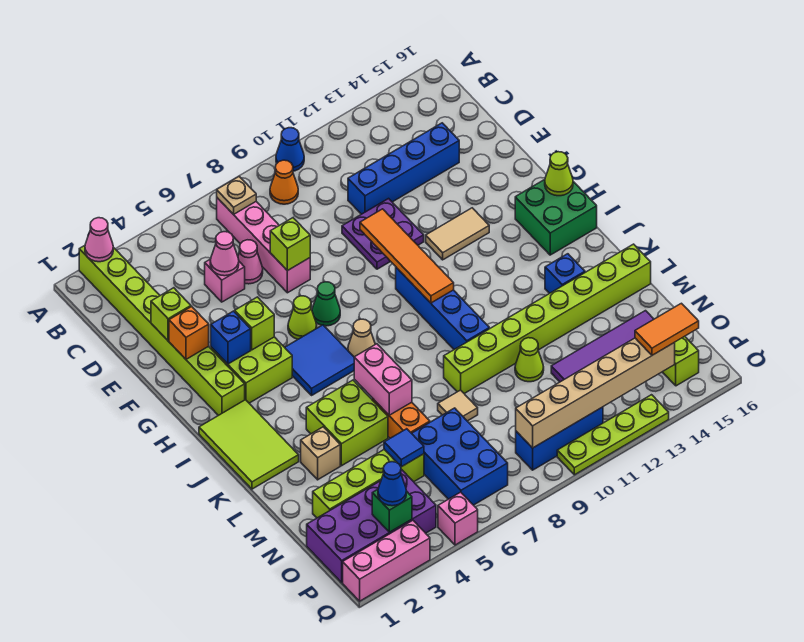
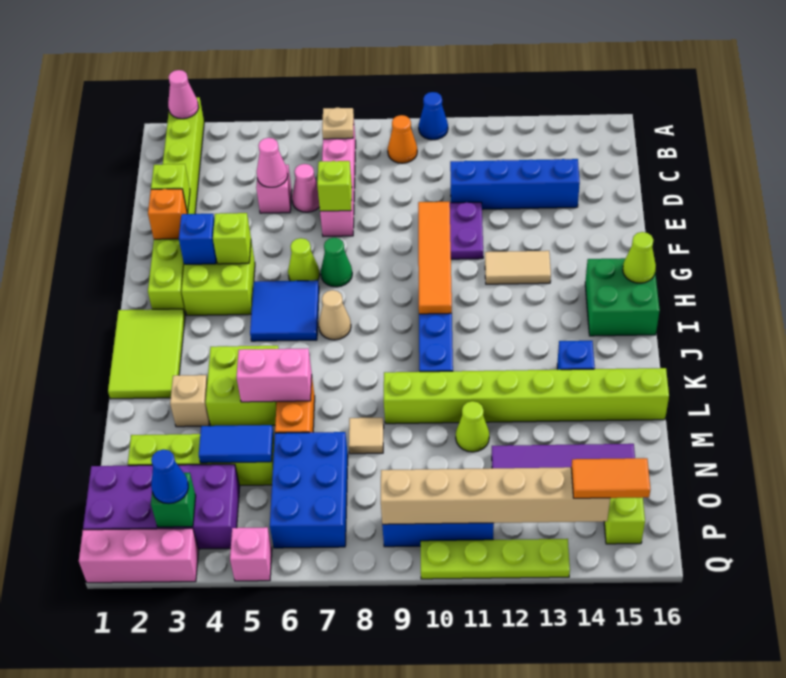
pink 1x2 brick [354,344,412,415] -> pink 1x2 brick turned to [236,348,312,402]
blue 1x1 tile [384,429,424,467] -> blue 1x2 tile [199,425,273,463]

